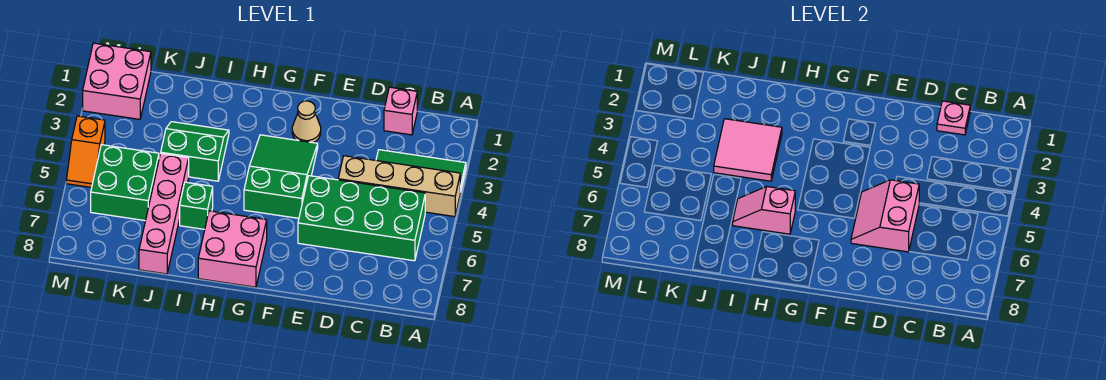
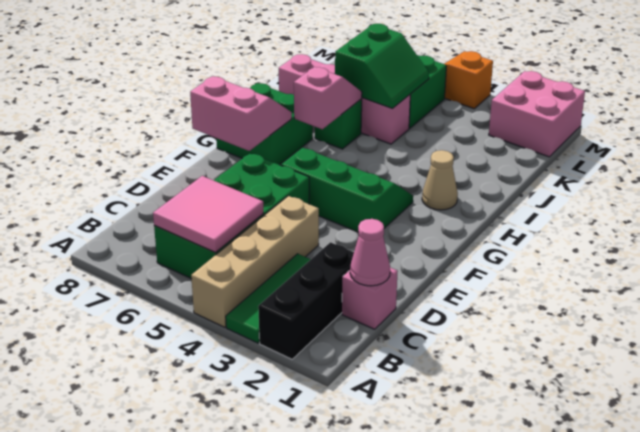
none -> black 1x3 brick [258,242,354,359]
pink 1x1 plate [937,101,970,135] -> pink 1x1 cone [350,219,390,286]
pink 2x2 slope [851,180,919,252] -> pink 2x2 slope moved to [190,76,292,151]
tan 1x1 cone [292,101,321,143] -> tan 1x1 cone moved to [422,150,458,210]
green 2x3 slope [244,135,318,218] -> green 2x3 slope turned to [281,147,413,232]
pink 2x2 brick [198,211,267,287] -> green 2x2 brick [216,83,313,165]
green 2x2 slope [161,122,229,181] -> green 2x2 slope moved to [335,24,429,108]
pink 2x2 tile [714,119,782,181] -> pink 2x2 tile moved to [153,176,264,252]

